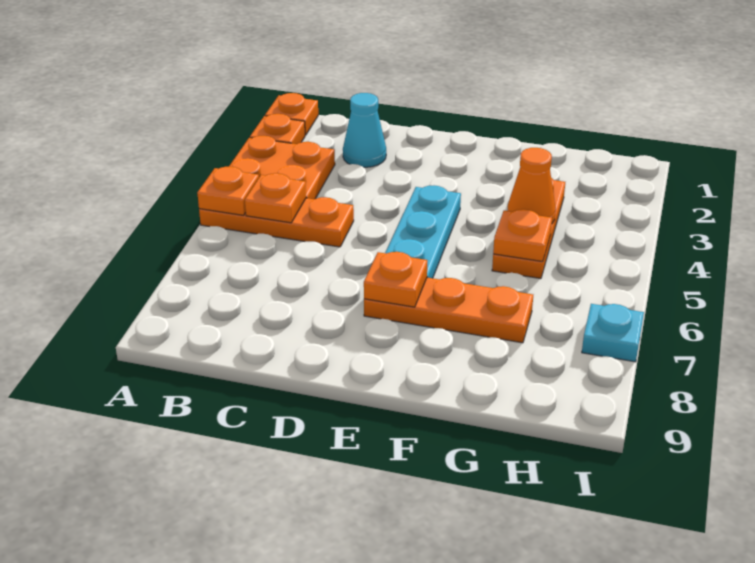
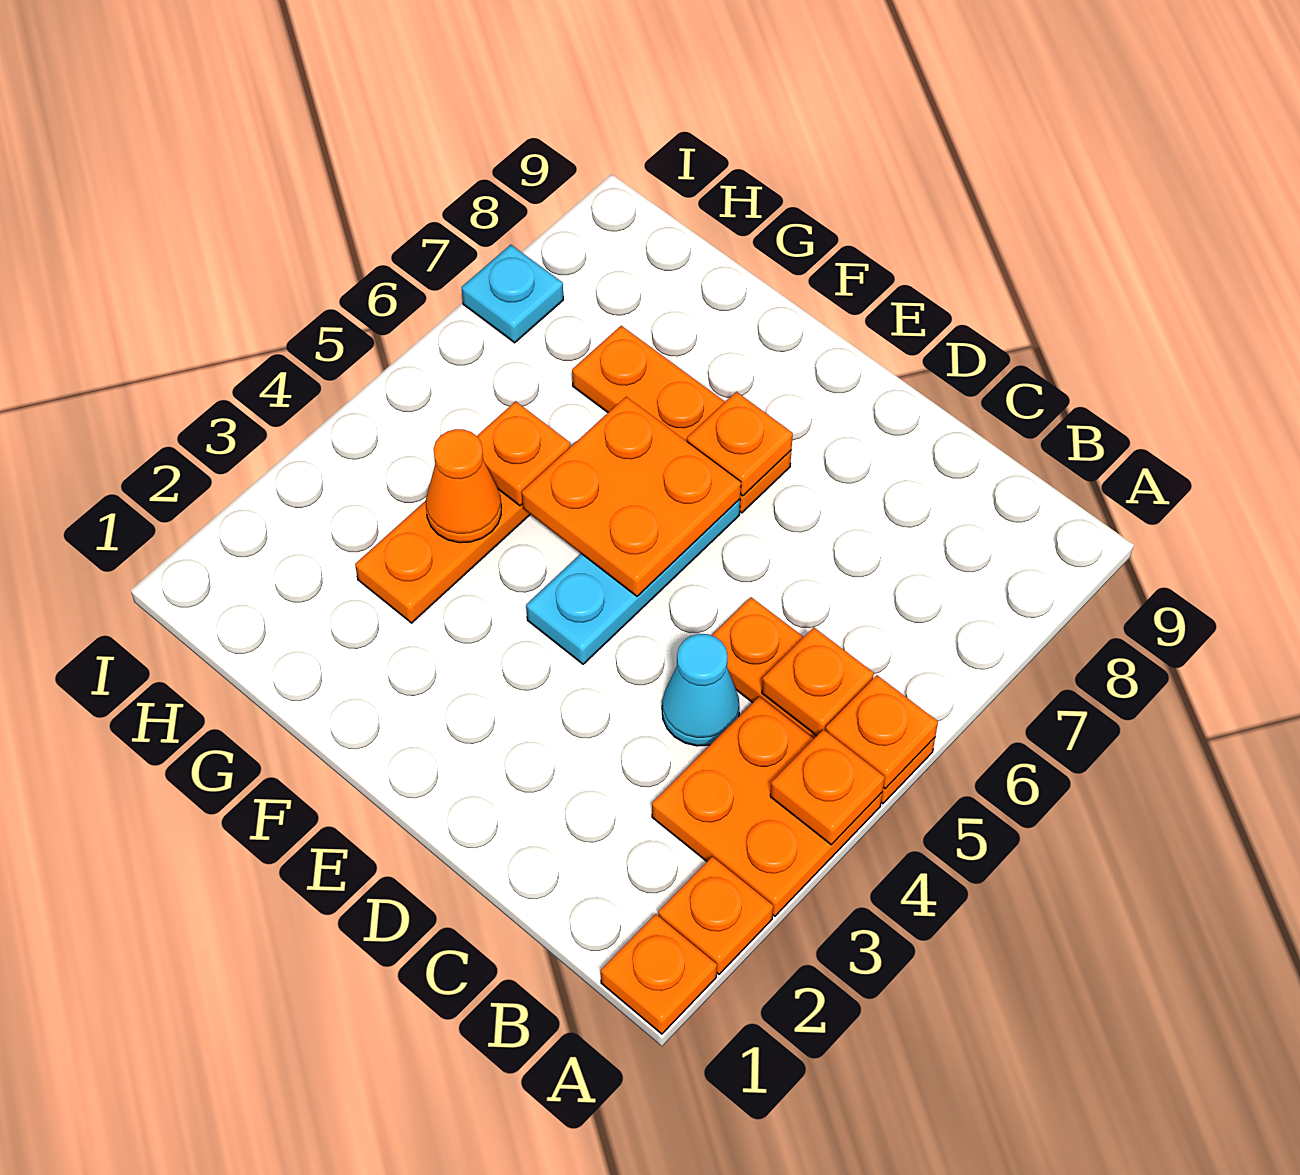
none -> orange 1x1 plate [770,730,885,845]
cyan 1x1 cone [343,93,386,167] -> cyan 1x1 cone moved to [662,634,740,746]
none -> orange 2x2 plate [522,397,741,596]

